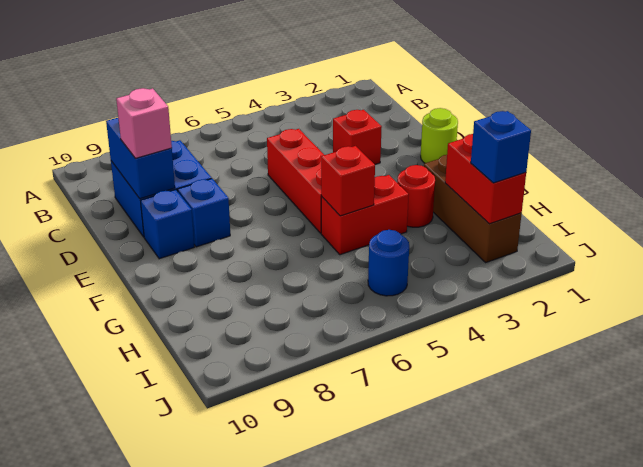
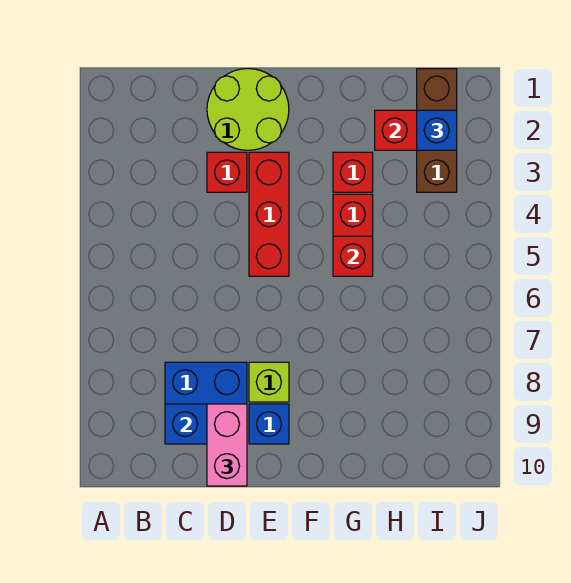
red 1x3 brick [267,129,324,233] -> red 1x3 brick turned to [249,152,289,276]
pink 1x1 brick [116,88,172,158] -> pink 1x2 brick [207,404,247,486]
lime 1x1 round brick [421,108,458,163] -> lime 2x2 round brick [207,69,289,150]
blue 1x1 brick [178,179,230,247] -> lime 1x1 brick [249,362,289,402]
brown 1x3 brick [424,155,522,262] -> brown 1x3 brick turned to [417,69,457,192]
red 1x1 round brick [397,165,435,227] -> red 1x1 brick [333,152,373,192]
blue 1x1 round brick [368,230,409,296] -> none

